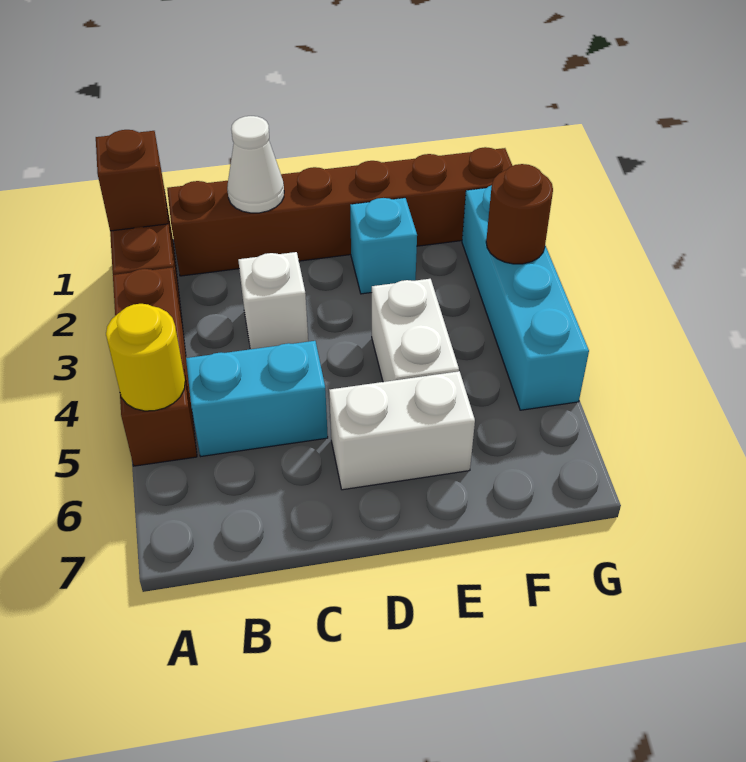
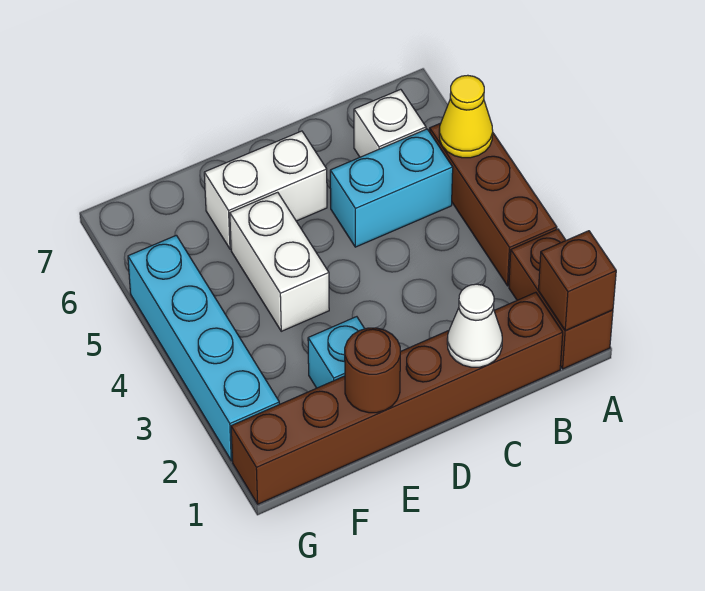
yellow 1x1 round brick [106,304,185,411] -> yellow 1x1 cone [439,75,493,158]
white 1x1 brick [238,252,308,349] -> white 1x1 brick moved to [354,89,426,157]
brown 1x1 round brick [486,164,553,264] -> brown 1x1 round brick moved to [345,328,400,413]

